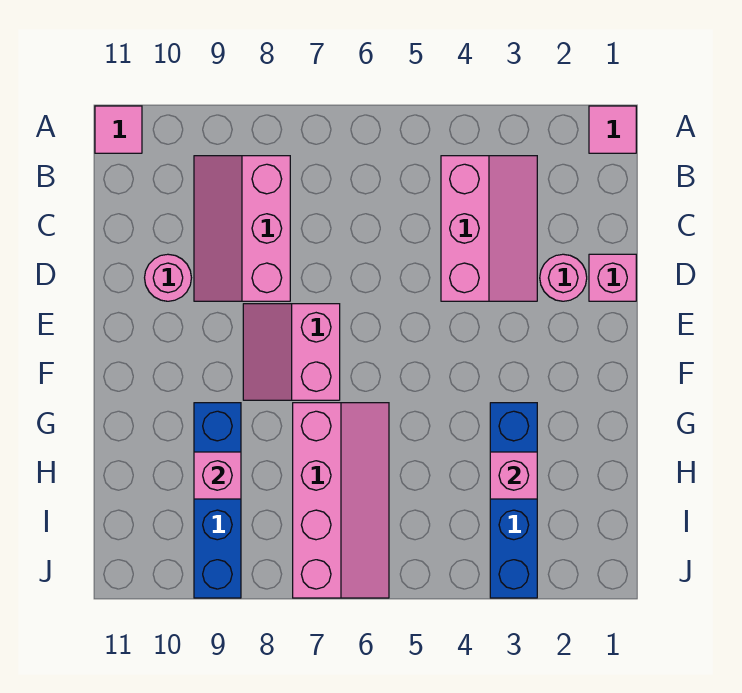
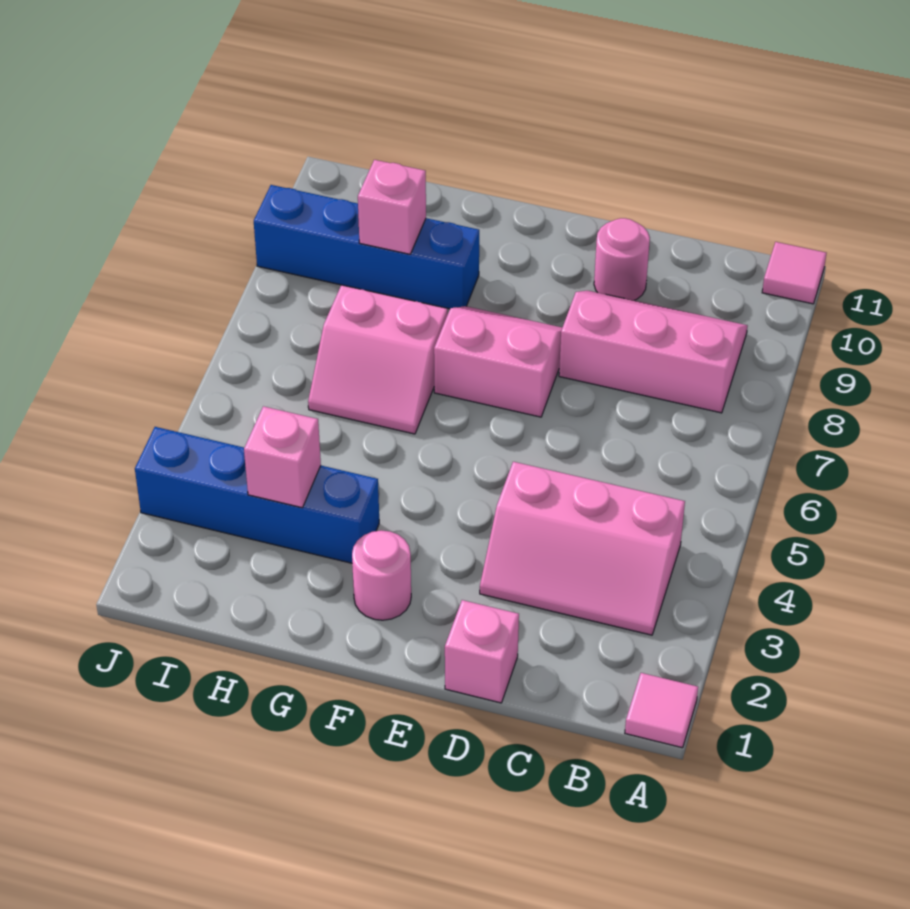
pink 1x1 round brick [540,254,587,301] -> pink 1x1 round brick moved to [352,530,411,620]
pink 2x4 slope [293,403,389,598] -> pink 2x2 slope [308,285,447,434]

